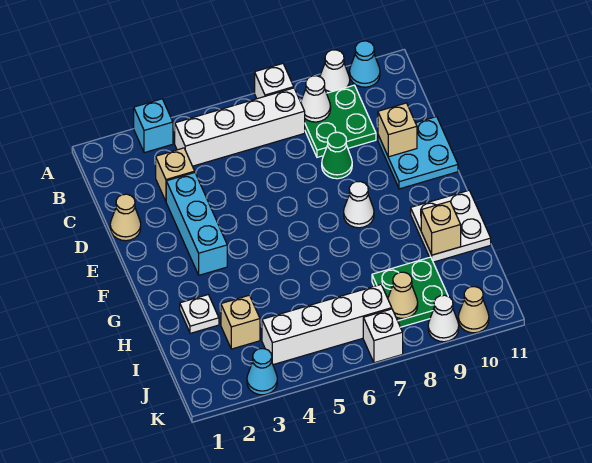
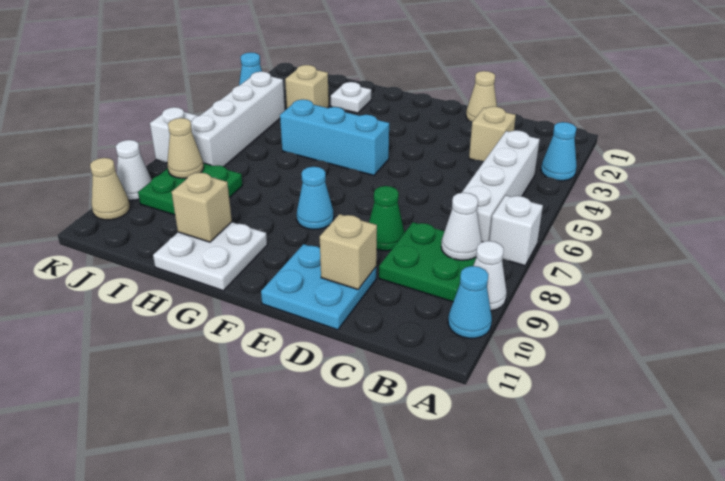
cyan 1x1 brick [134,99,173,153] -> cyan 1x1 cone [541,122,577,181]
cyan 1x3 brick [166,173,227,275] -> cyan 1x3 brick moved to [280,99,389,175]
white 1x1 cone [344,181,374,228] -> cyan 1x1 cone [297,167,334,229]

